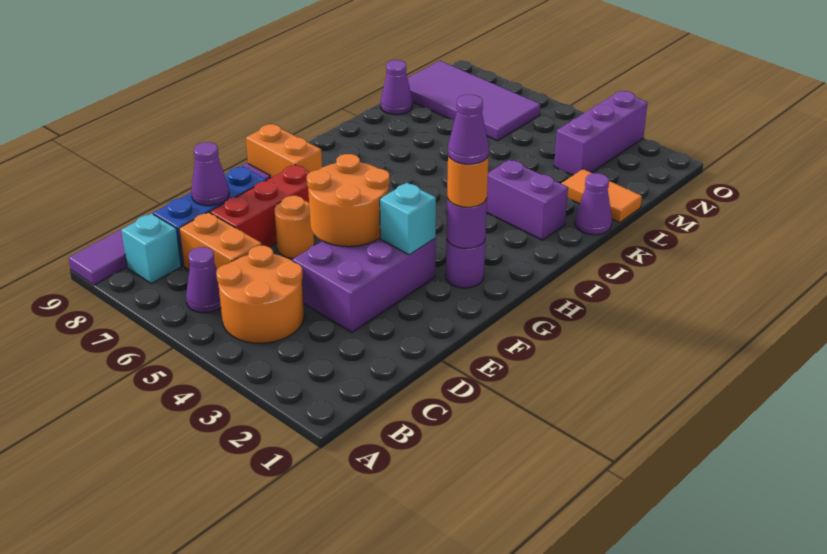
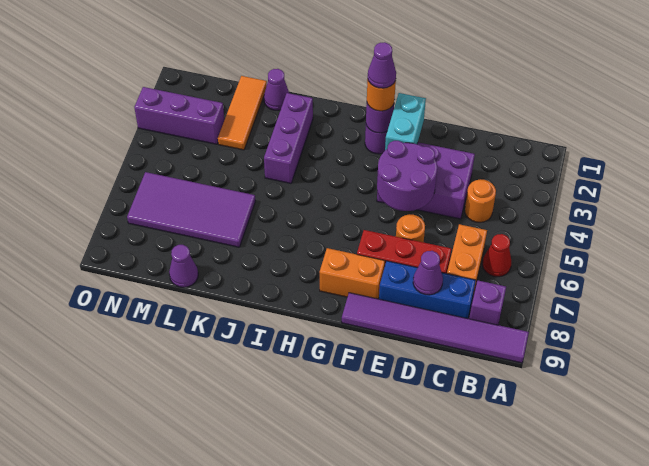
orange 2x2 round brick [216,246,304,343] -> orange 1x1 round brick [465,179,496,222]
purple 1x1 cone [186,247,221,313] -> red 1x1 cone [483,234,511,277]
cyan 1x1 brick [121,213,181,284] -> purple 1x1 brick [469,280,506,325]
orange 2x2 round brick [307,154,390,247] -> purple 2x2 round brick [377,141,437,211]
cyan 1x1 brick [380,183,436,255] -> cyan 1x2 brick [385,93,426,150]
orange 1x2 brick [246,124,322,178] -> orange 1x2 brick turned to [320,248,385,299]
purple 1x2 brick [486,160,568,240] -> purple 1x3 brick [264,93,313,183]
orange 1x2 tile [562,169,642,223] -> orange 1x3 tile [218,76,267,150]
purple 2x4 tile [407,61,540,141] -> purple 2x4 tile turned to [127,172,255,247]

